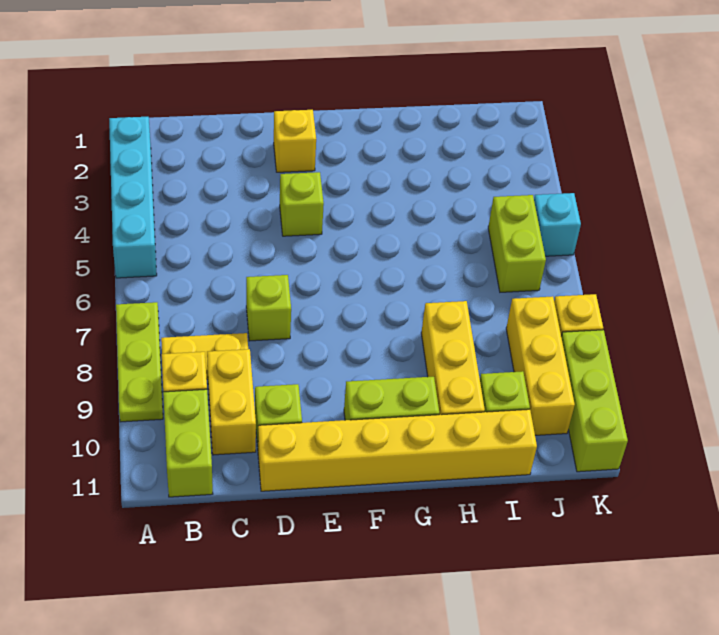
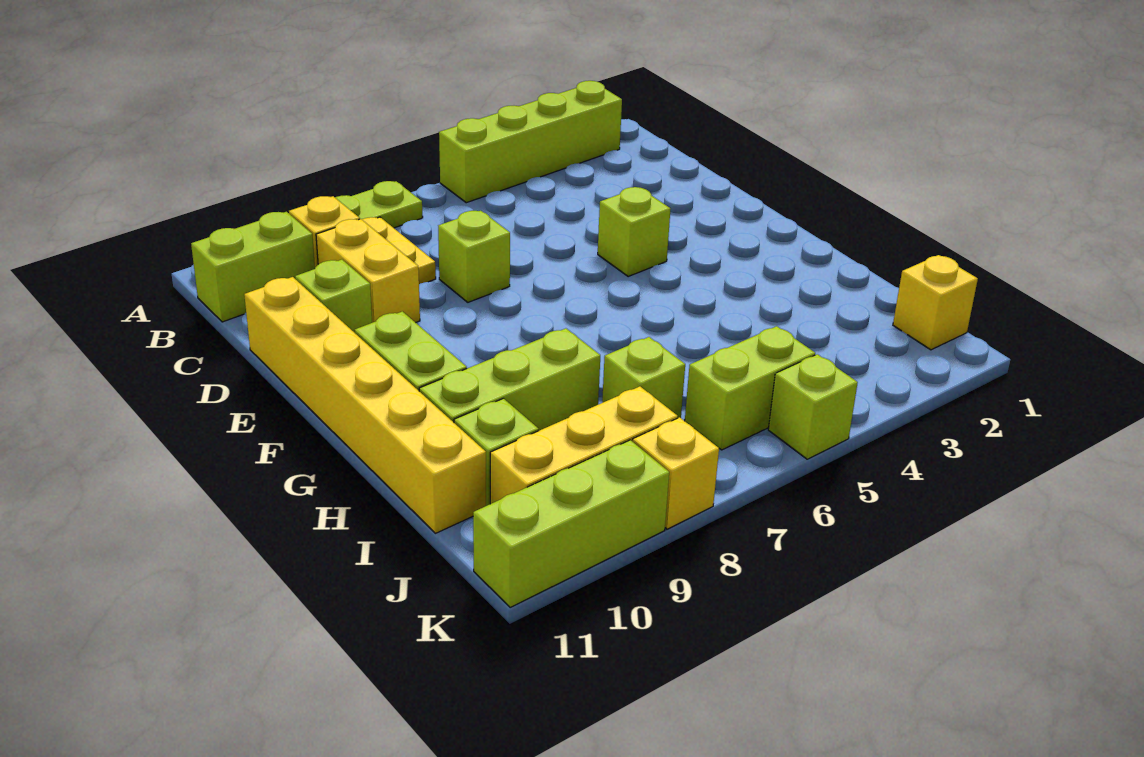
cyan 1x4 brick [109,117,157,278] -> lime 1x4 brick [439,81,622,203]
yellow 1x2 brick [207,349,256,455] -> yellow 1x2 brick turned to [316,219,420,323]
yellow 1x1 brick [274,110,316,172] -> yellow 1x1 brick moved to [893,255,978,350]
yellow 1x3 brick [421,301,485,415] -> lime 1x3 brick [419,328,600,431]
none -> lime 1x1 brick [602,337,685,418]
cyan 1x1 brick [534,193,581,256] -> lime 1x1 brick [768,354,858,459]

